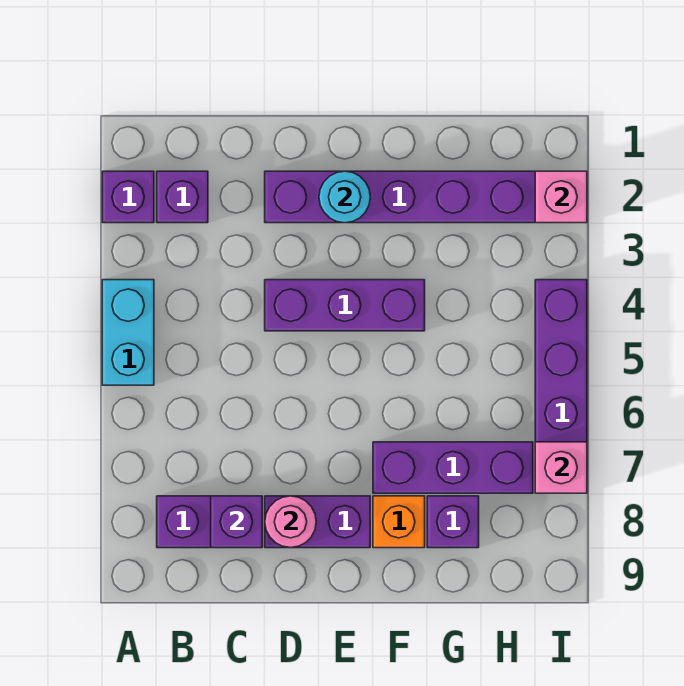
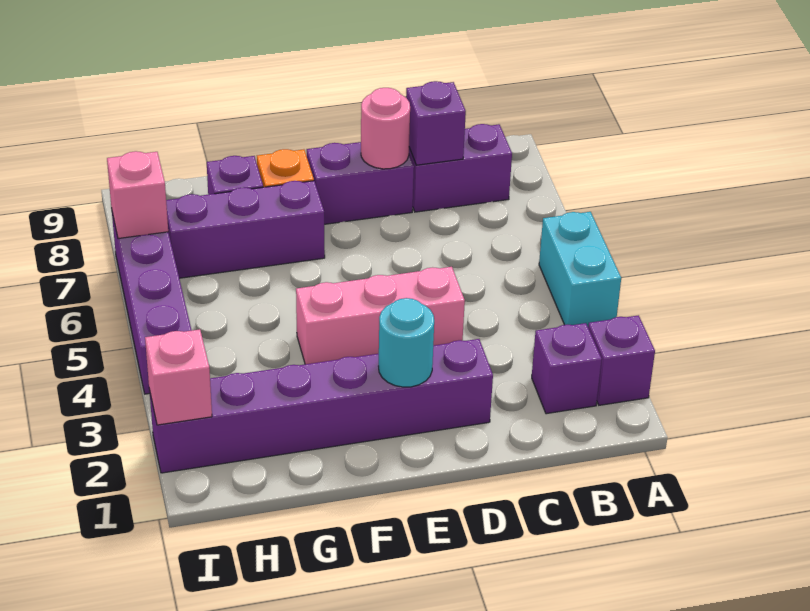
purple 1x3 brick [265,280,425,331] -> pink 1x3 brick [296,267,465,364]

